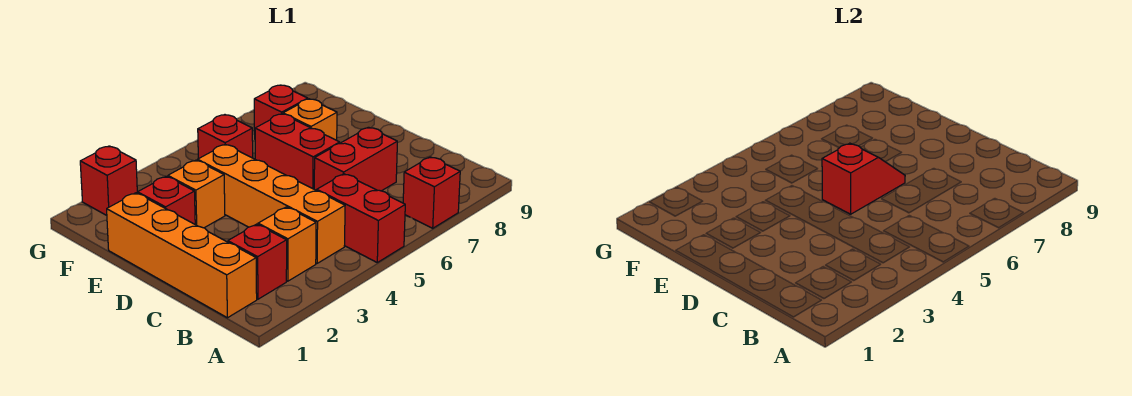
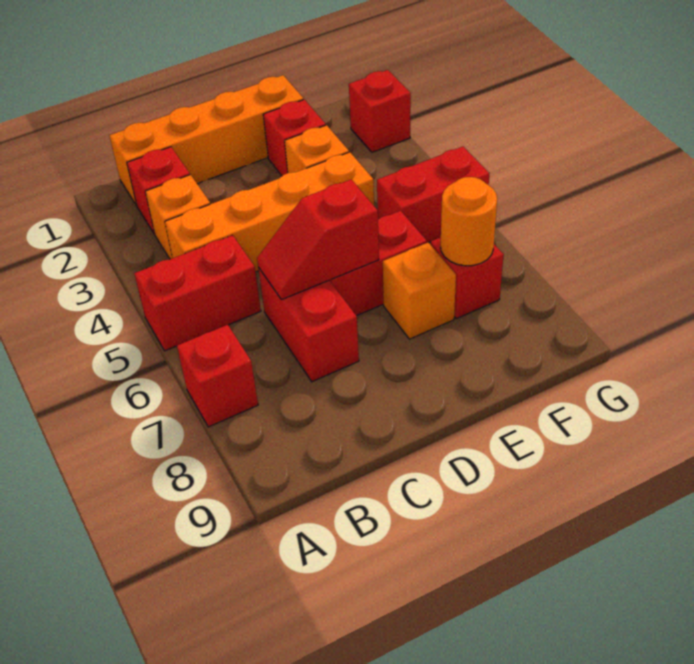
red 1x2 slope [822,143,905,214] -> red 1x2 slope turned to [257,179,379,300]
red 1x1 brick [198,115,253,159] -> red 1x2 brick [377,147,489,243]
none -> orange 1x1 round brick [441,177,497,266]

